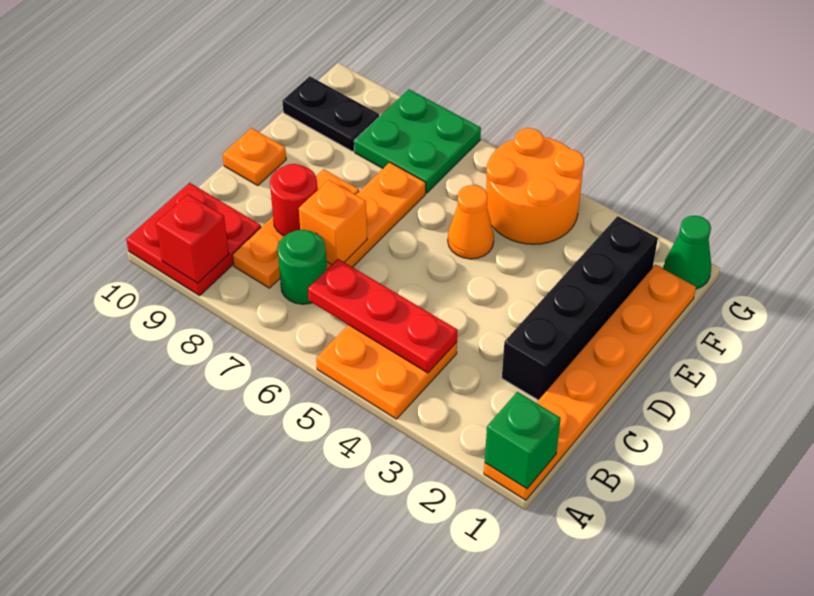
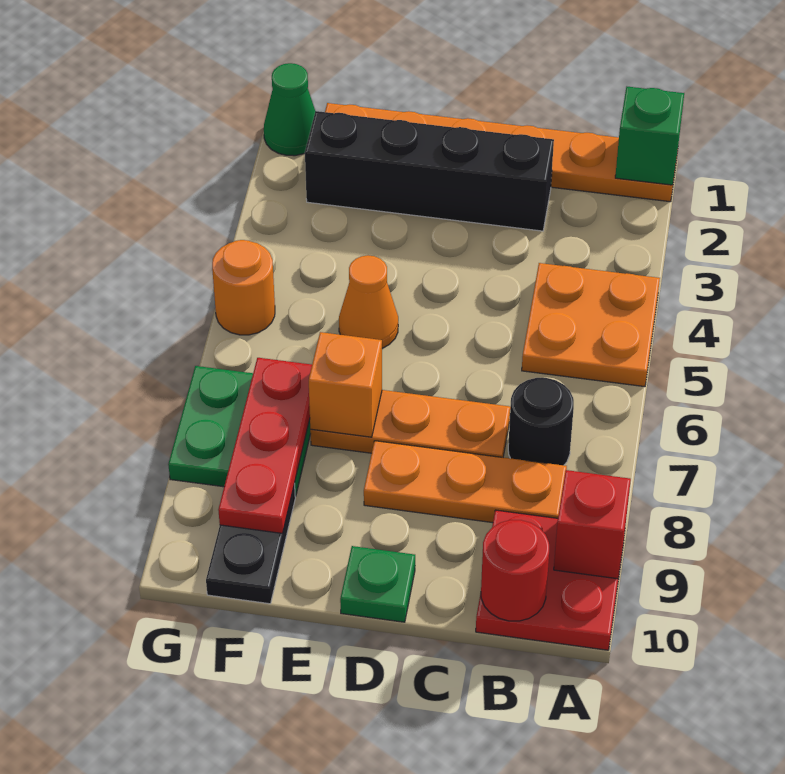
red 1x3 plate [308,259,458,373] -> red 1x3 plate moved to [218,358,312,533]
green 1x1 round brick [278,230,327,304] -> black 1x1 round brick [508,378,574,465]
orange 1x1 brick [299,180,367,265] -> orange 1x1 brick moved to [309,332,382,437]
red 1x1 round brick [270,164,318,236] -> red 1x1 round brick moved to [481,520,549,621]
orange 1x1 plate [223,128,286,185] -> green 1x1 plate [340,546,415,622]
orange 2x2 round brick [486,128,584,244] -> orange 1x1 round brick [212,240,275,335]

